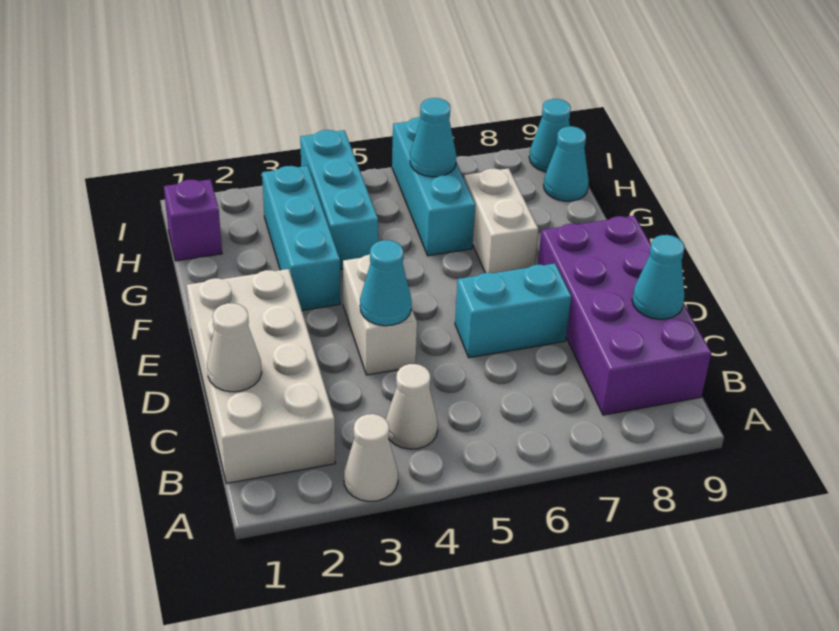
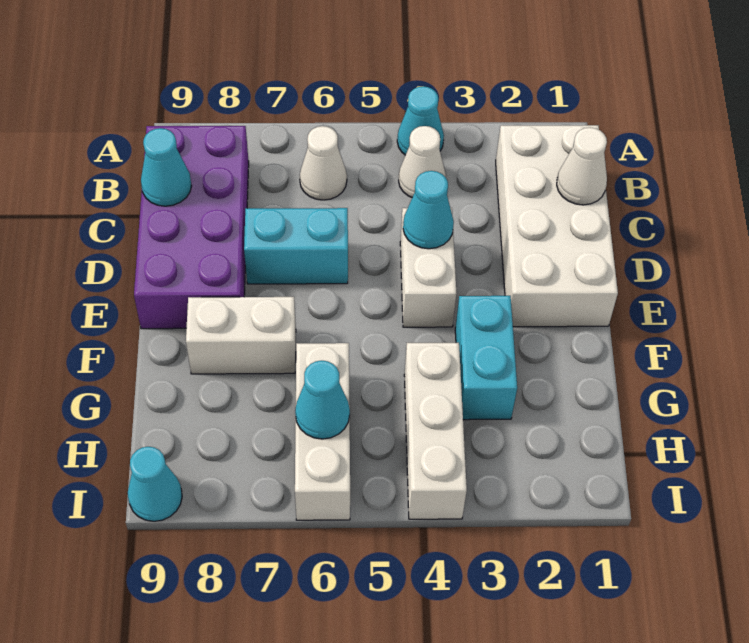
white 1x1 cone [344,414,398,501] -> white 1x1 cone moved to [300,126,347,200]
cyan 1x3 brick [262,166,340,310] -> cyan 1x2 brick [455,296,517,420]
white 1x2 brick [464,168,538,273] -> white 1x2 brick turned to [186,297,296,374]
cyan 1x3 brick [300,130,378,269] -> white 1x3 brick [404,343,467,519]
cyan 1x3 brick [392,117,475,256] -> white 1x3 brick [295,343,350,520]
purple 1x1 brick [164,179,222,261] -> none
cyan 1x1 cone [544,126,589,201] -> cyan 1x1 cone moved to [397,86,444,155]

